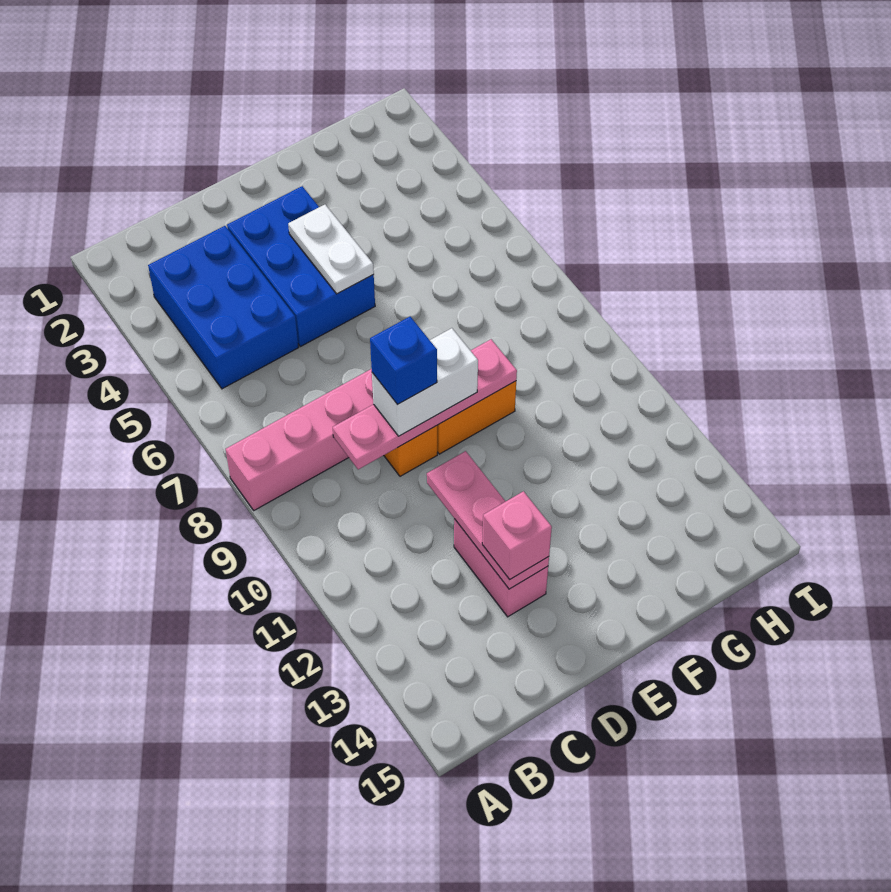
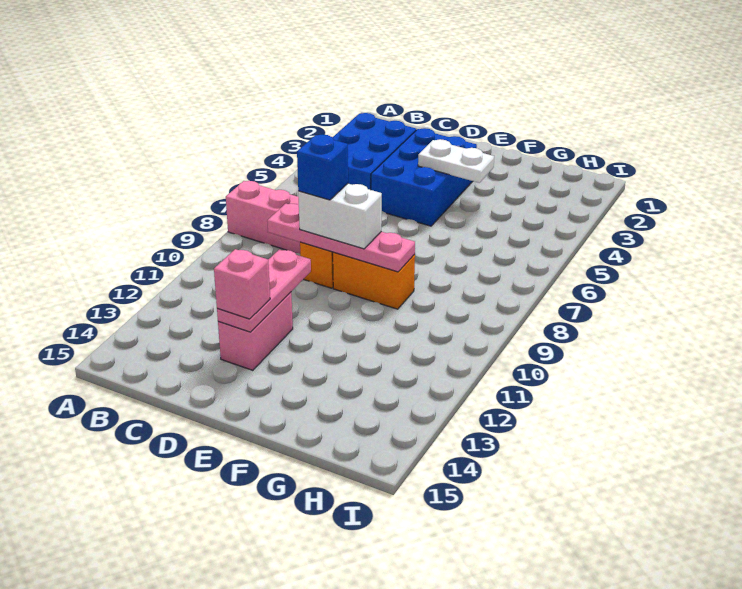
white 1x2 plate [288,205,374,294] -> white 1x2 plate turned to [418,139,494,183]

